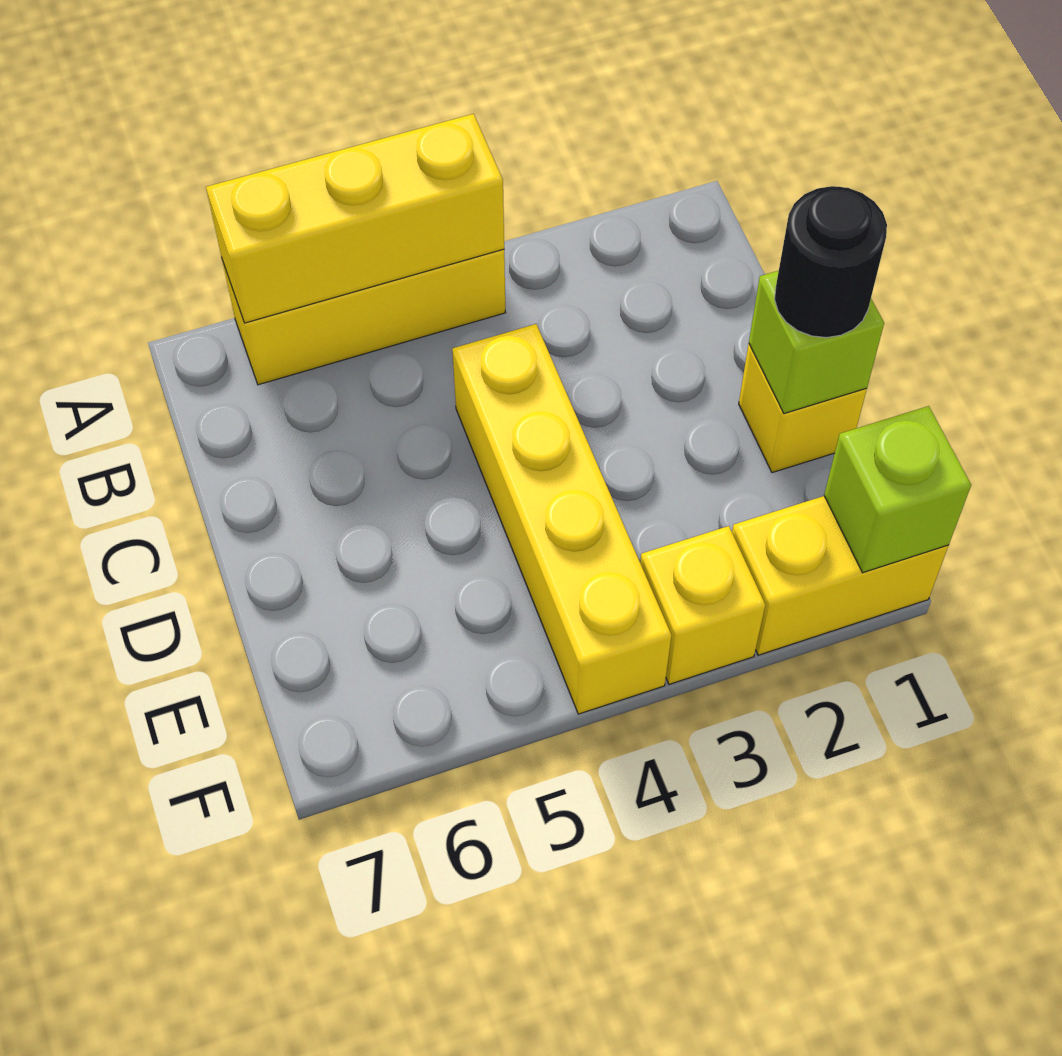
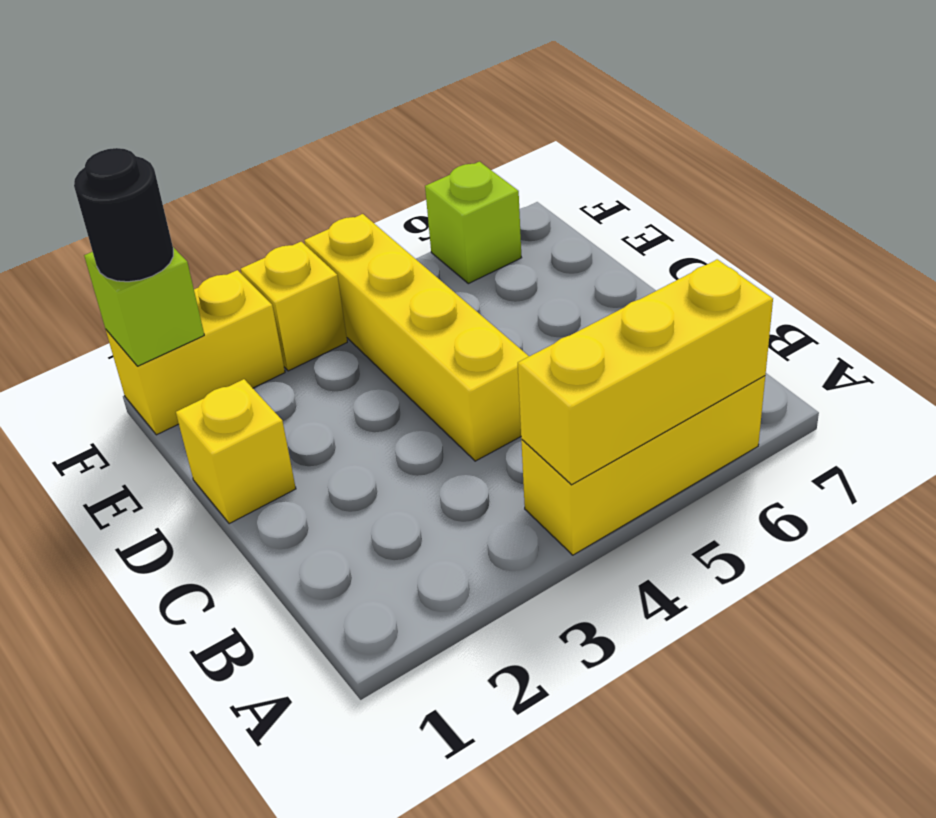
lime 1x1 brick [749,271,884,414] -> lime 1x1 brick moved to [425,162,522,284]
black 1x1 round brick [775,186,887,338] -> black 1x1 round brick moved to [74,148,173,282]

